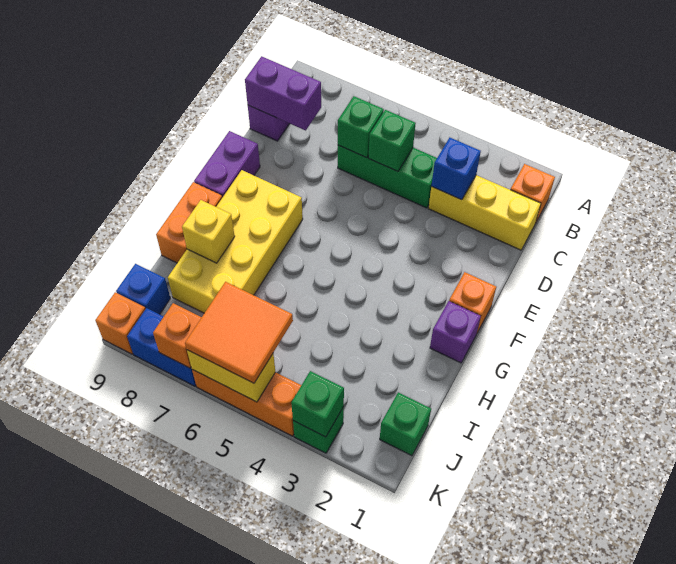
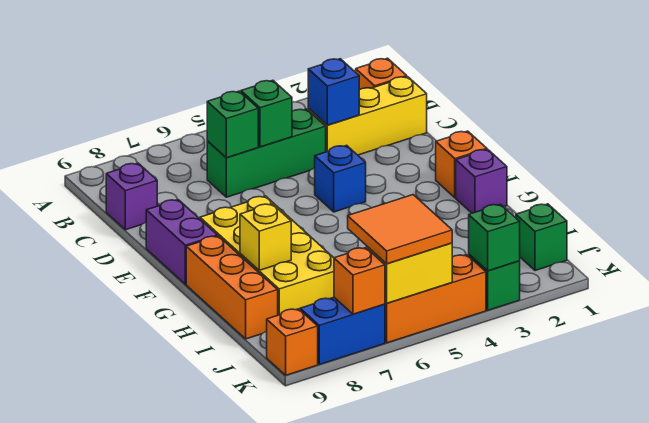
purple 1x2 brick [245,56,321,130] -> none
orange 1x2 brick [156,182,222,263] -> orange 1x3 brick [186,236,278,339]
blue 1x1 brick [116,264,170,314] -> blue 1x1 brick moved to [315,145,366,212]

